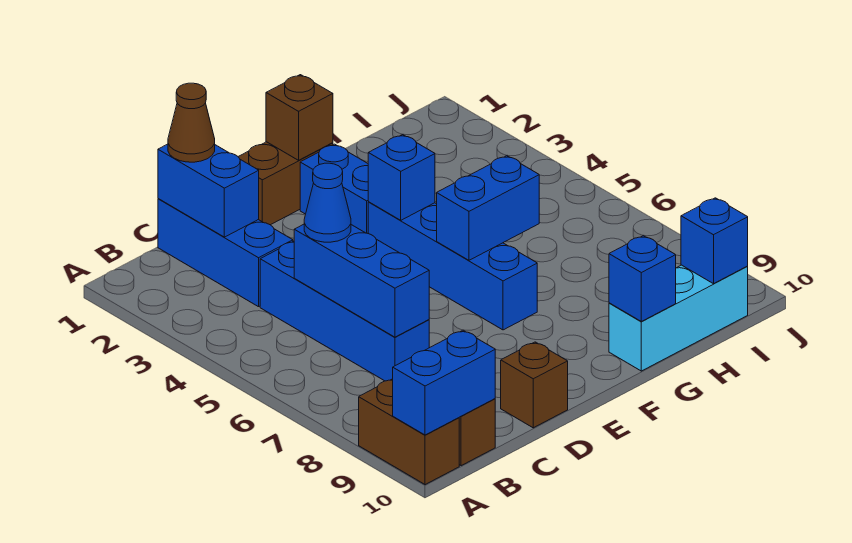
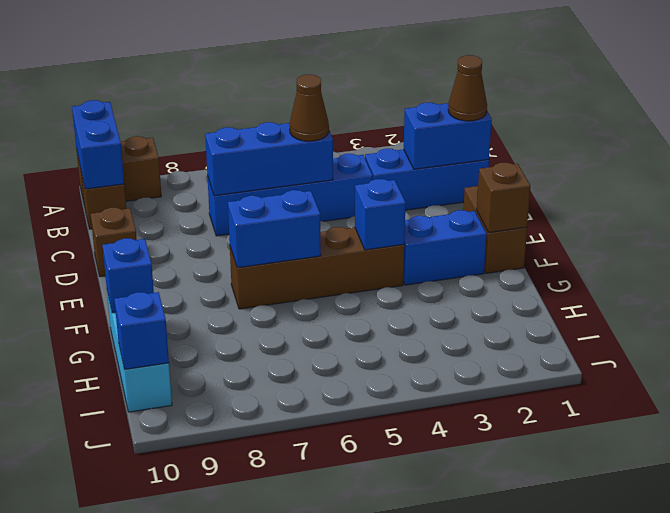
blue 1x1 cone [304,163,351,242] -> brown 1x1 cone [290,75,329,141]
blue 1x4 brick [368,202,537,330] -> brown 1x4 brick [230,227,404,309]
blue 1x2 brick [437,156,539,260] -> blue 1x2 brick turned to [228,190,321,268]

